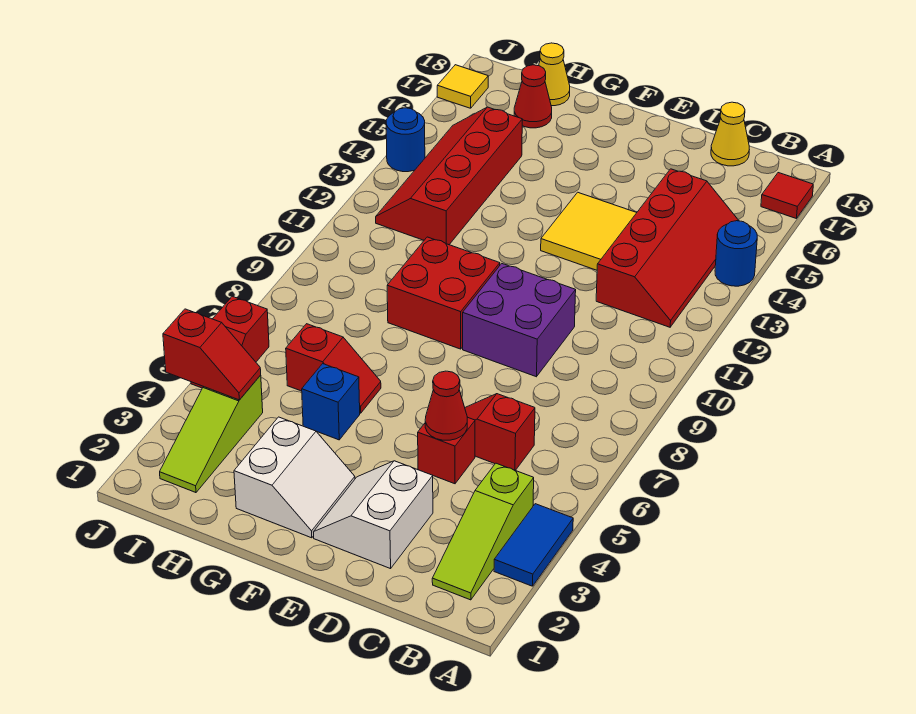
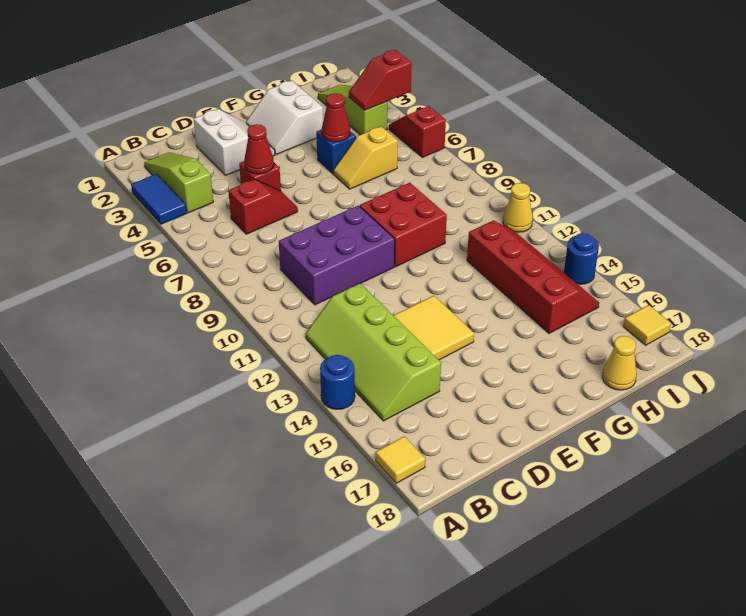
red 1x1 tile [761,173,813,218] -> yellow 1x1 tile [376,436,425,483]
red 2x4 slope [596,169,739,327] -> lime 2x4 slope [306,284,441,421]
yellow 1x1 cone [711,102,749,166] -> yellow 1x1 cone moved to [503,183,533,232]
purple 2x2 brick [463,264,576,377] -> purple 2x3 brick [279,205,395,305]
red 1x2 slope [286,324,381,413] -> yellow 1x2 slope [334,126,398,189]
red 1x1 cone [514,65,552,128] -> red 1x1 cone moved to [322,93,350,142]

